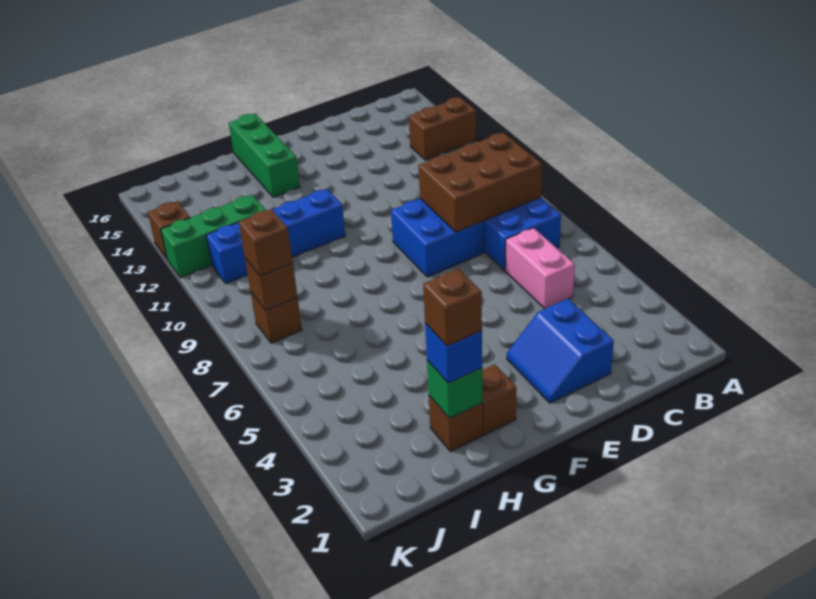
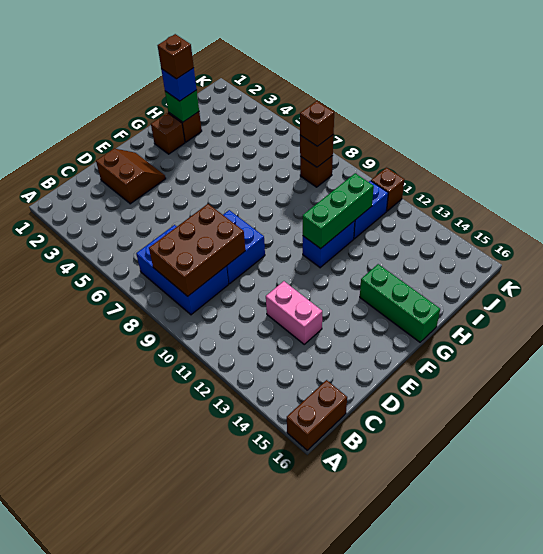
brown 1x2 brick [409,97,476,160] -> brown 1x2 brick moved to [287,380,347,450]
pink 1x2 brick [505,228,575,309] -> pink 1x2 brick moved to [266,281,322,344]
blue 2x2 slope [507,299,614,403] -> brown 2x2 slope [96,149,166,204]
green 1x3 brick [161,195,266,278] -> green 1x3 brick moved to [303,173,374,249]
brown 1x1 brick [148,201,190,259] -> brown 1x1 brick moved to [371,168,405,211]

